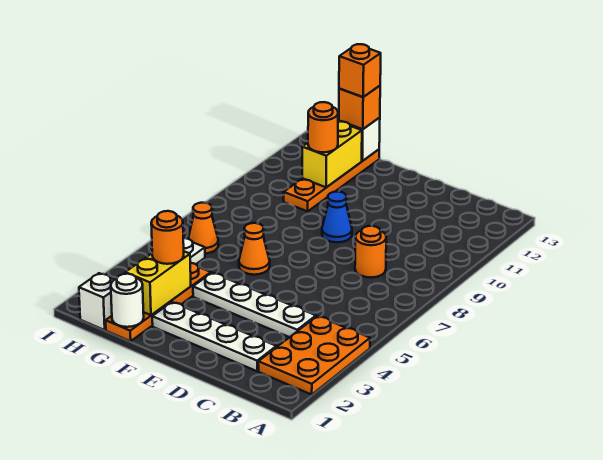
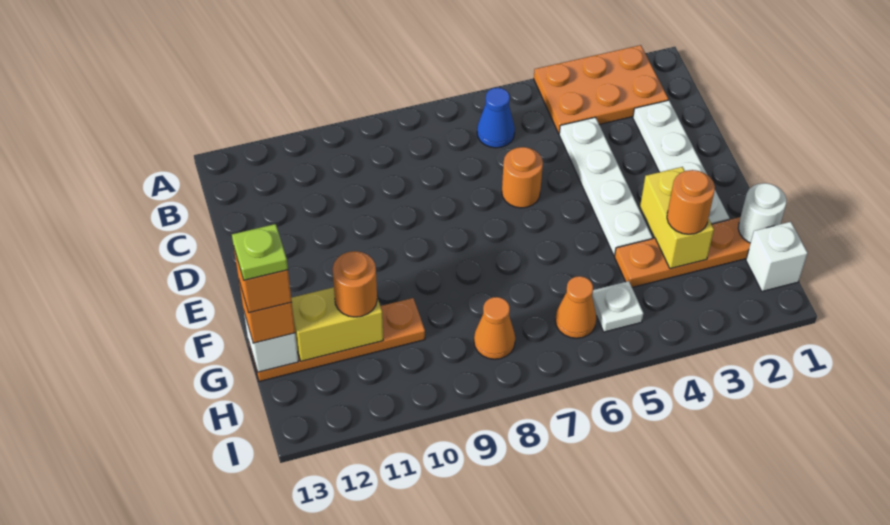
orange 1x1 round brick [355,226,386,278] -> orange 1x1 round brick moved to [502,147,543,208]
blue 1x1 cone [322,192,352,242] -> blue 1x1 cone moved to [477,88,515,148]
orange 1x1 cone [239,223,270,275] -> orange 1x1 cone moved to [474,297,515,359]
yellow 1x2 brick [125,251,191,315] -> yellow 1x2 brick turned to [640,167,714,269]
none -> lime 1x1 plate [232,224,288,280]

